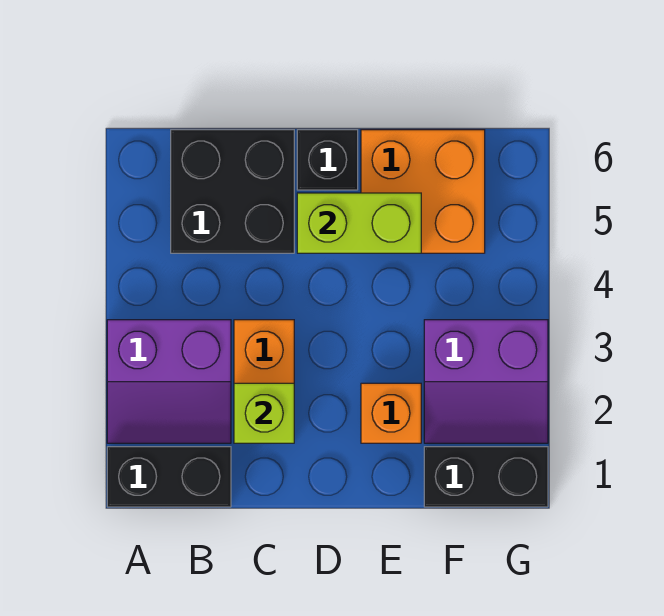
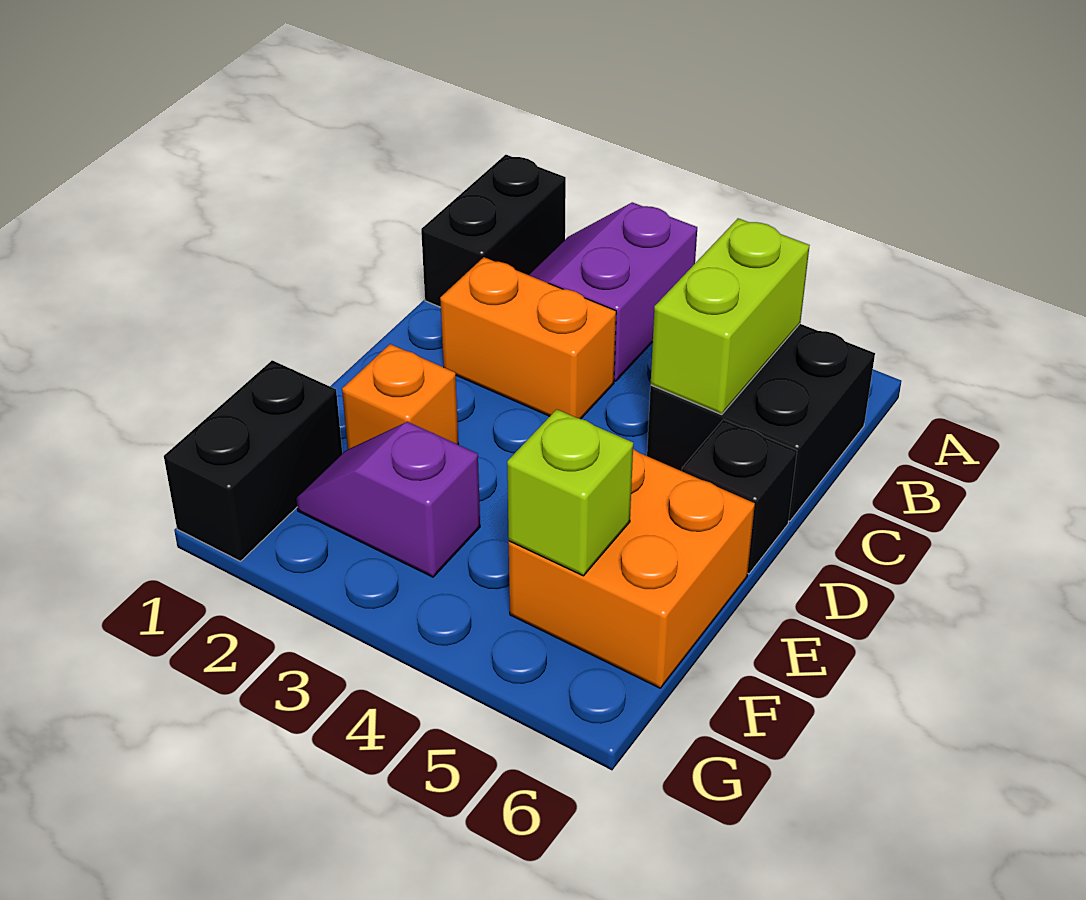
lime 1x1 brick [234,383,294,443] -> lime 1x1 brick moved to [507,409,633,576]
lime 1x2 brick [297,193,421,253] -> lime 1x2 brick moved to [651,218,810,415]
purple 2x2 slope [424,320,548,443] -> purple 1x2 slope [296,422,480,577]

